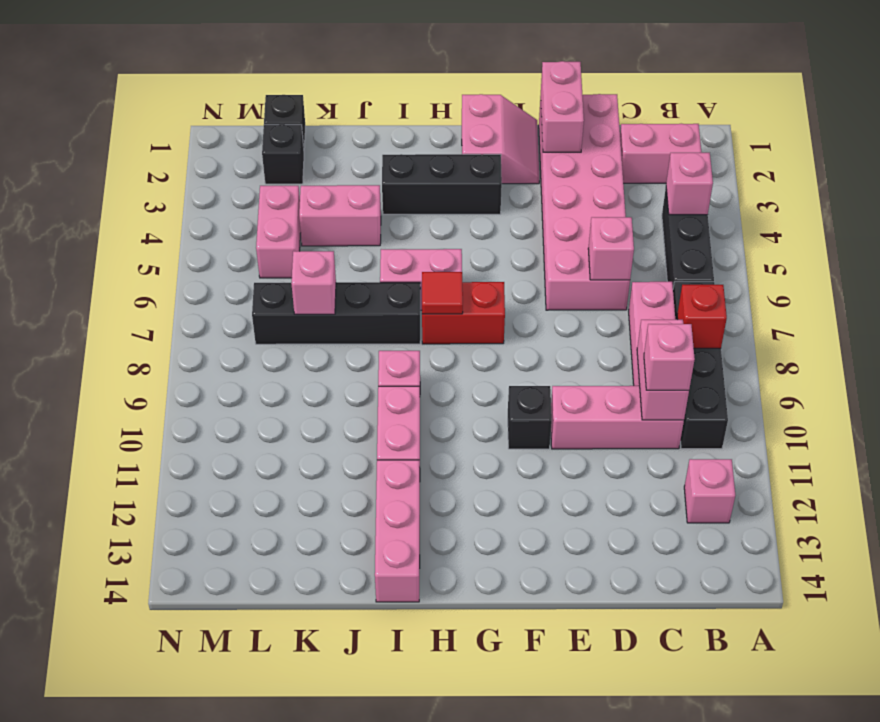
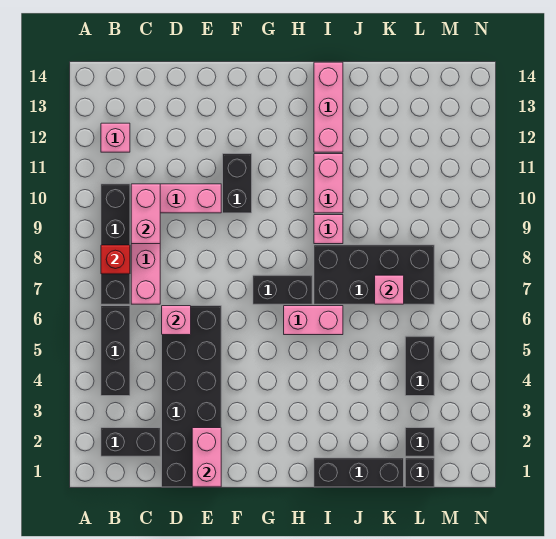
pink 1x2 brick [620,124,702,183] -> black 1x2 brick [101,428,160,456]
pink 1x1 brick [666,153,713,215] -> none
pink 1x1 brick [644,324,695,390] -> none
pink 2x6 brick [539,94,630,310] -> black 2x6 brick [162,306,221,487]
pink 2x2 slope [462,94,539,184] -> none
black 1x1 brick [508,386,552,449] -> black 1x2 brick [223,154,252,213]
black 1x3 brick [382,154,502,214] -> black 1x3 brick moved to [314,458,404,487]
red 1x2 brick [422,282,505,344] -> black 1x2 brick [253,275,312,304]
red 1x1 tile [422,272,463,314] -> none
black 1x4 brick [252,282,420,344] -> black 2x4 brick [314,245,434,304]
pink 1x2 brick [299,185,381,246] -> none
pink 1x2 brick [256,186,301,278] -> black 1x2 brick [405,336,434,396]

